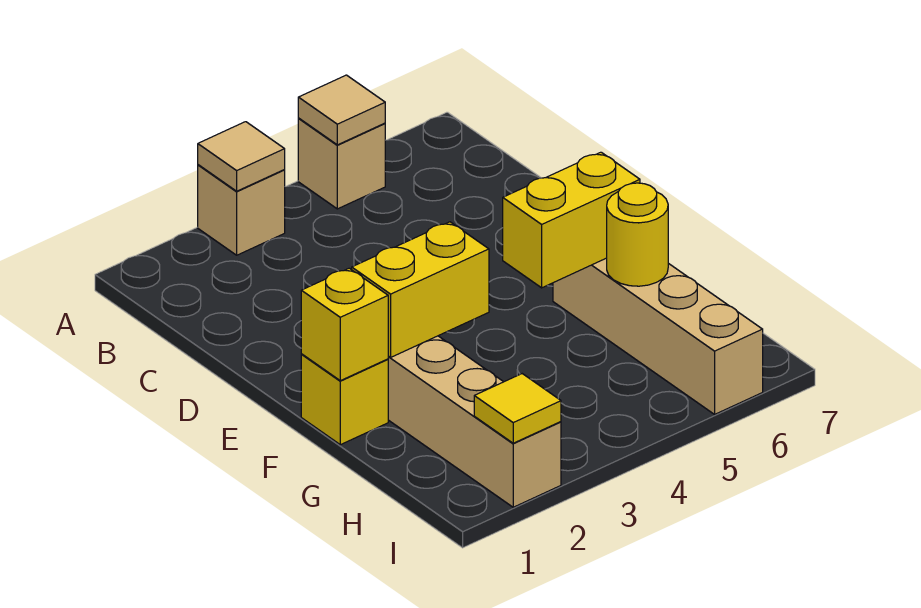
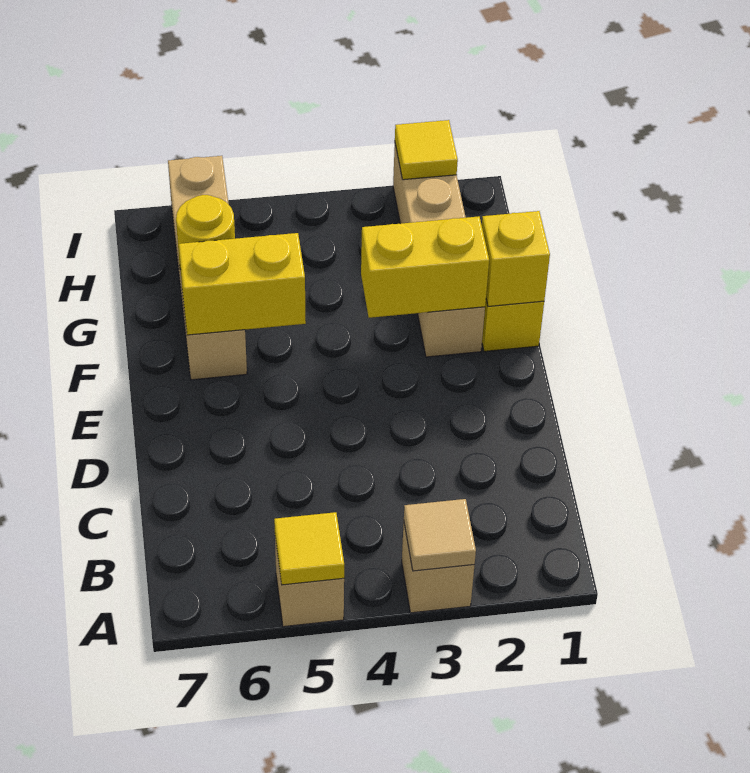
tan 1x1 tile [298,75,385,145] -> yellow 1x1 tile [274,512,344,585]

